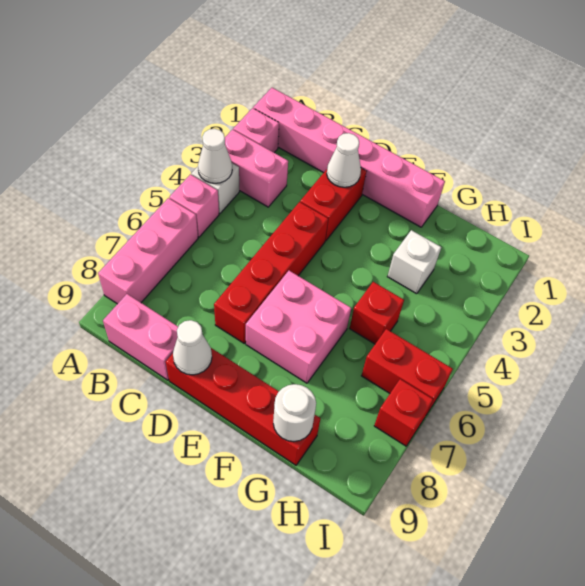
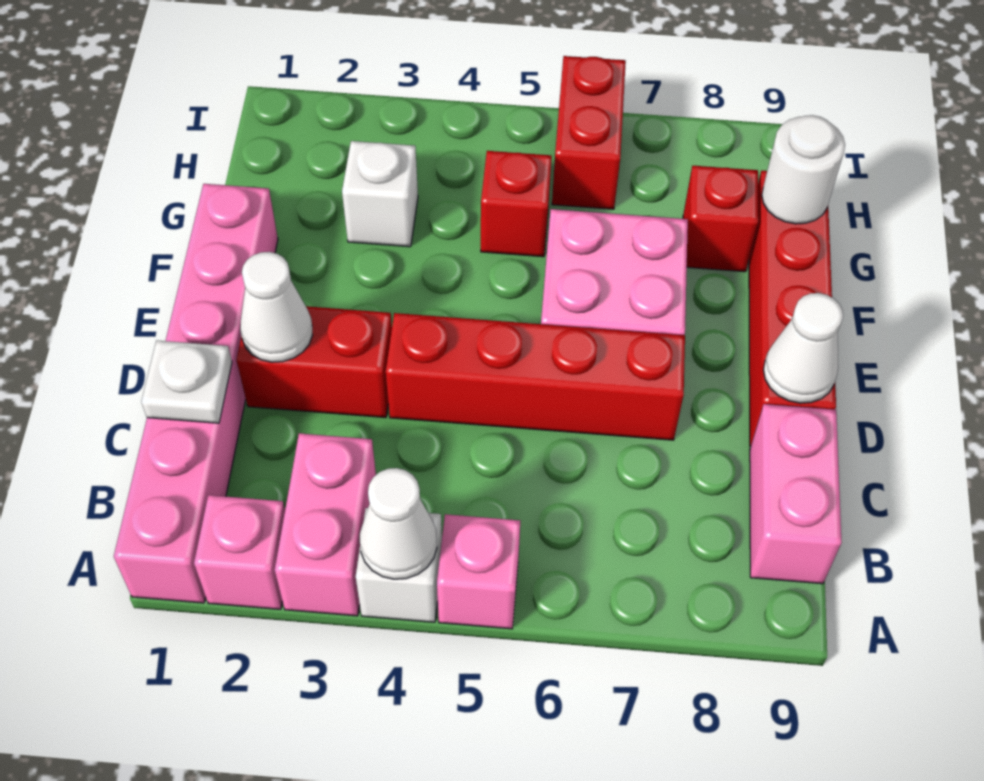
pink 1x3 brick [98,198,198,304] -> none
none -> white 1x1 plate [141,340,232,423]
red 1x1 brick [374,379,433,446] -> red 1x1 brick moved to [683,166,758,272]

